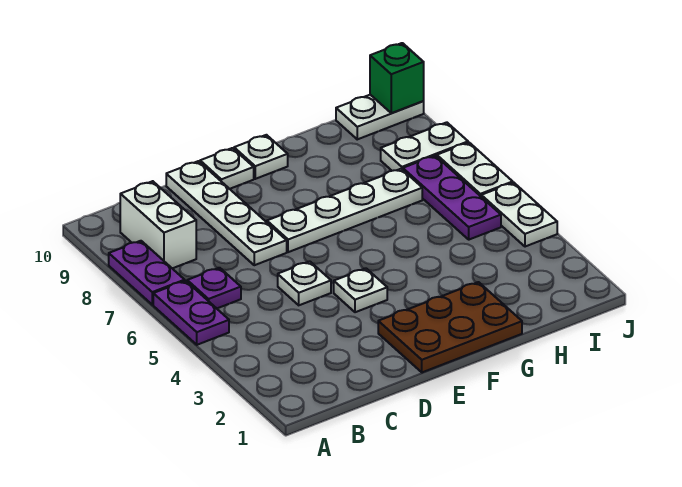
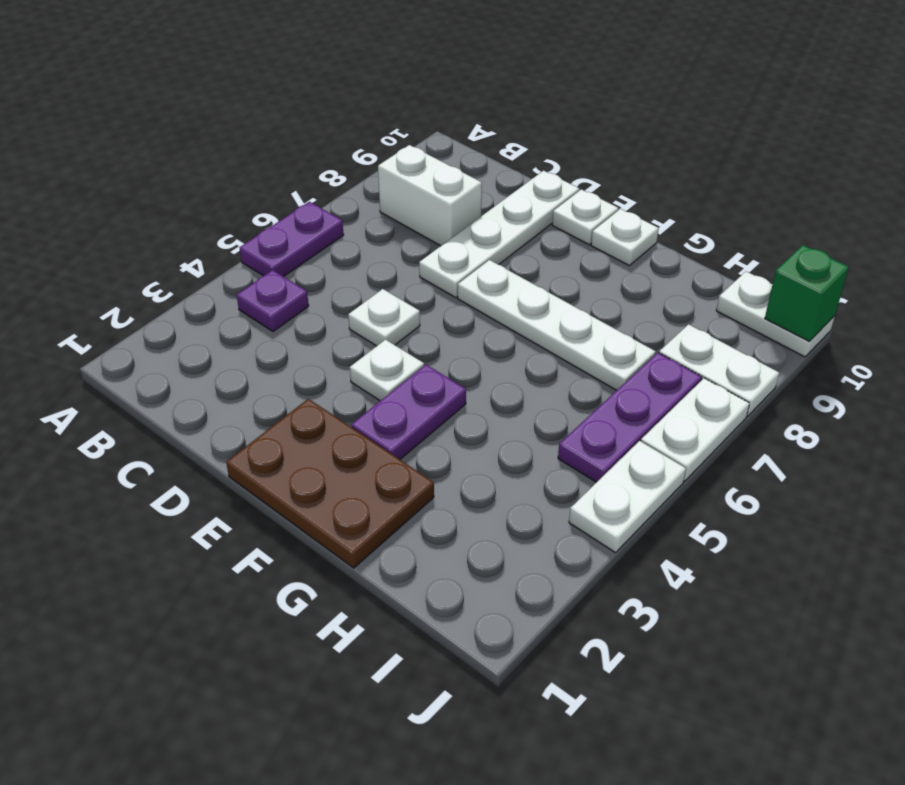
purple 1x2 plate [109,241,185,305] -> purple 1x2 plate moved to [351,365,466,459]
purple 1x1 plate [187,268,241,308] -> purple 1x1 plate moved to [237,270,309,331]
white 1x2 brick [120,181,196,268] -> white 1x2 brick turned to [378,145,482,246]

